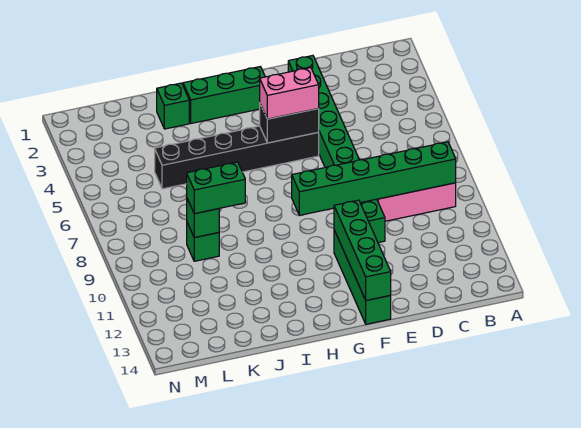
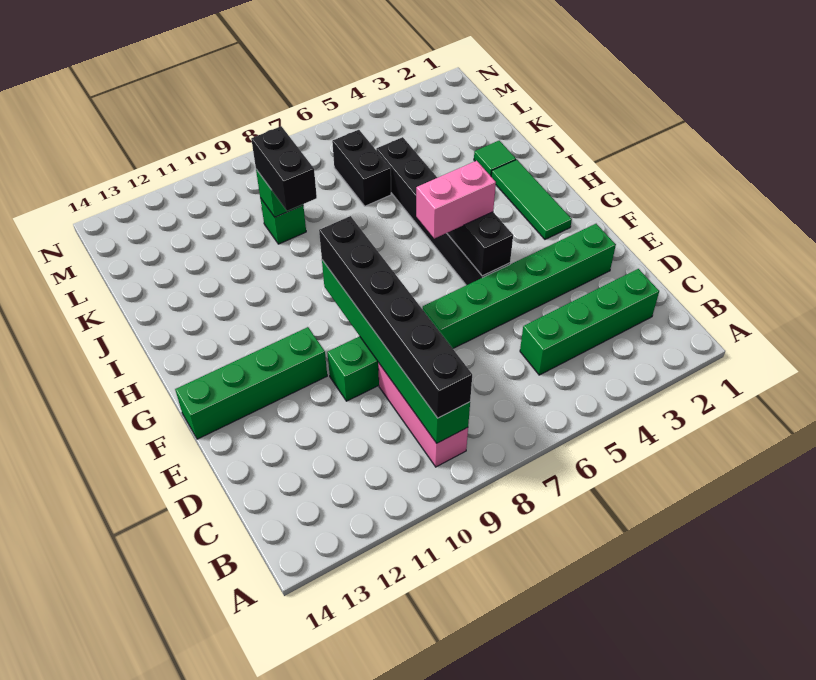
none -> black 1x6 brick [319,216,472,418]
pink 1x2 brick [260,68,319,119] -> pink 1x2 brick turned to [416,161,496,239]
green 1x4 brick [334,200,391,300] -> green 1x4 brick moved to [520,269,659,375]
green 1x3 brick [183,67,265,123] -> green 1x3 tile [491,160,572,239]
green 1x1 brick [157,83,189,129] -> green 1x1 tile [474,141,516,176]
green 1x2 brick [187,162,245,214] -> black 1x2 brick [251,126,317,211]
none -> black 1x2 brick [332,130,391,206]

